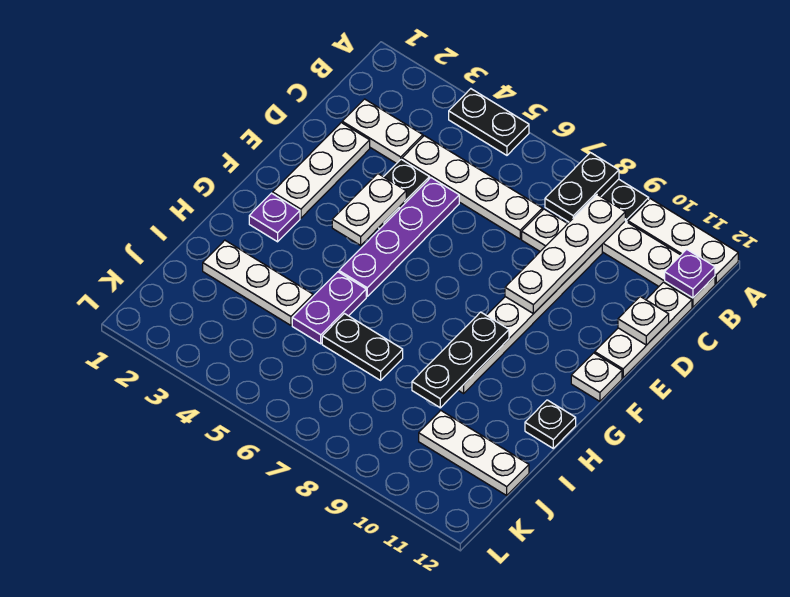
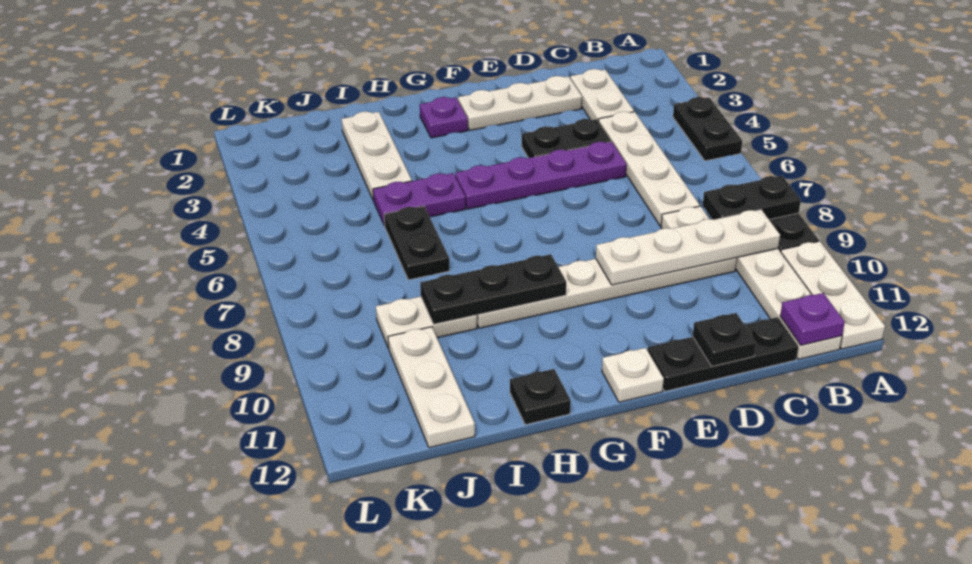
white 1x3 plate [595,282,692,378] -> black 1x3 plate [648,317,798,391]
white 1x1 plate [618,296,669,345] -> black 1x1 plate [693,313,756,366]
white 1x2 plate [332,174,406,245] -> white 1x2 plate moved to [376,297,477,348]

